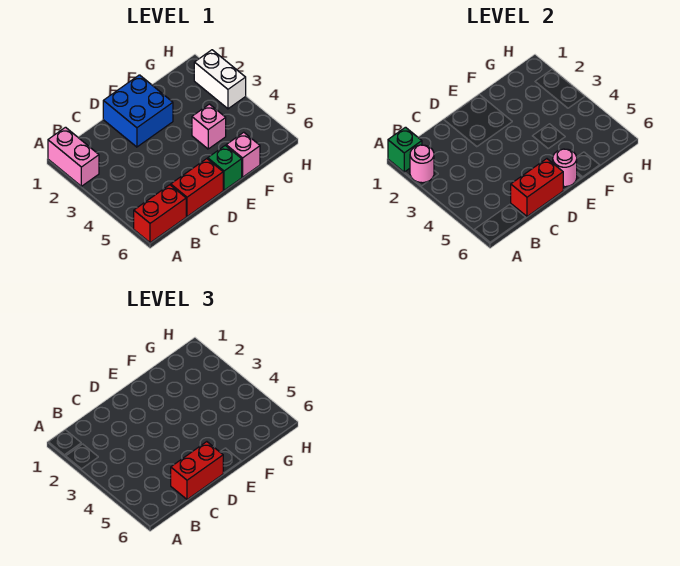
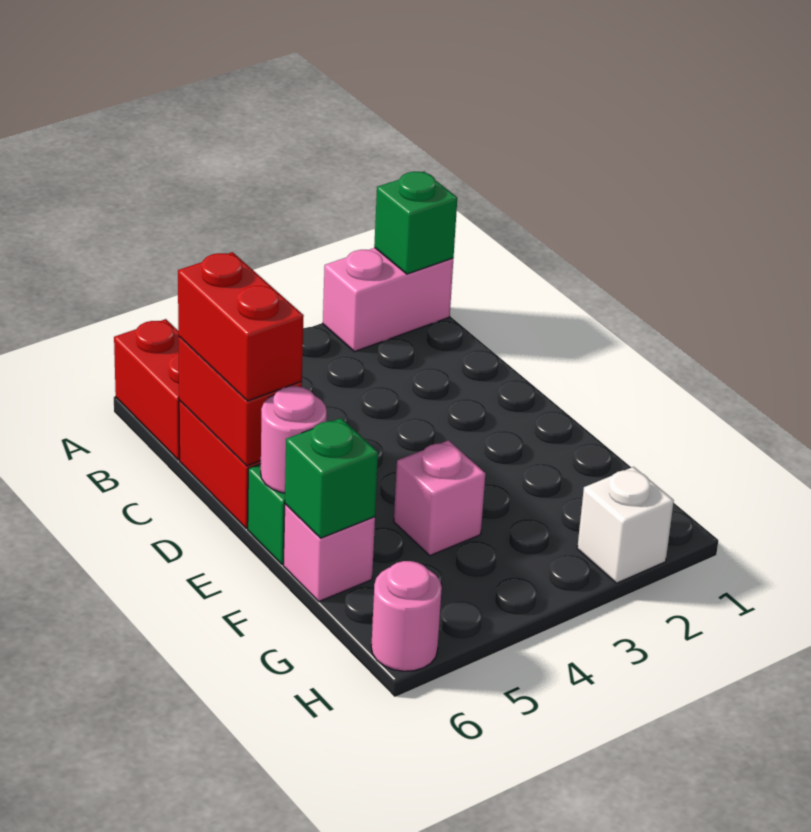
pink 1x1 round brick [410,145,434,183] -> pink 1x1 round brick moved to [371,561,442,671]
blue 2x2 brick [103,75,173,147] -> none
none -> green 1x1 brick [285,418,378,538]
white 1x2 brick [194,50,246,109] -> white 1x1 brick [577,467,674,583]

